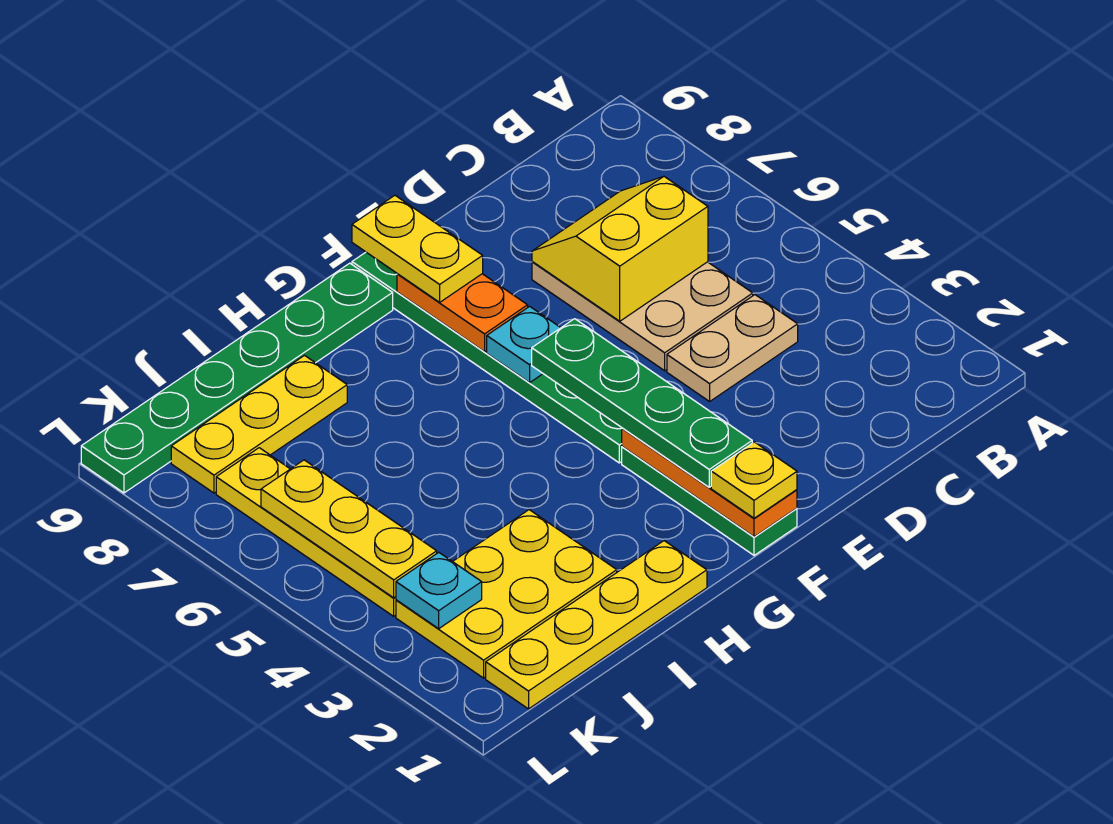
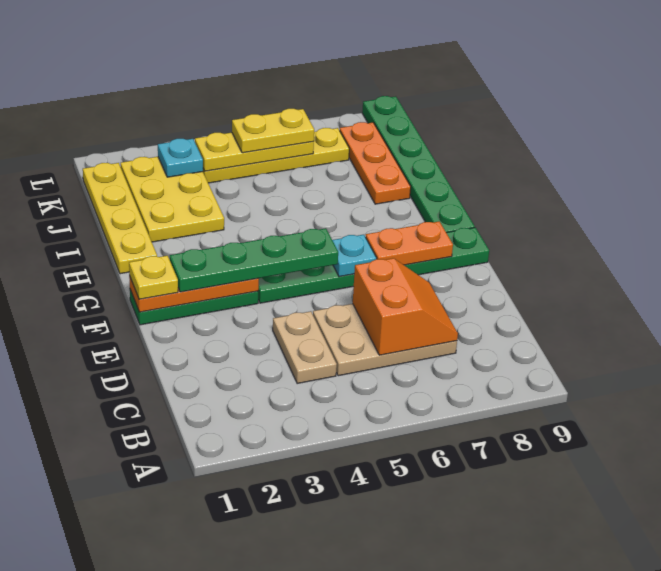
yellow 2x2 slope [532,177,708,321] -> orange 2x2 slope [353,258,458,355]
yellow 1x2 plate [352,195,483,302] -> yellow 1x2 plate moved to [232,109,314,153]
yellow 1x3 plate [171,356,347,493] -> orange 1x3 plate [340,122,411,204]

